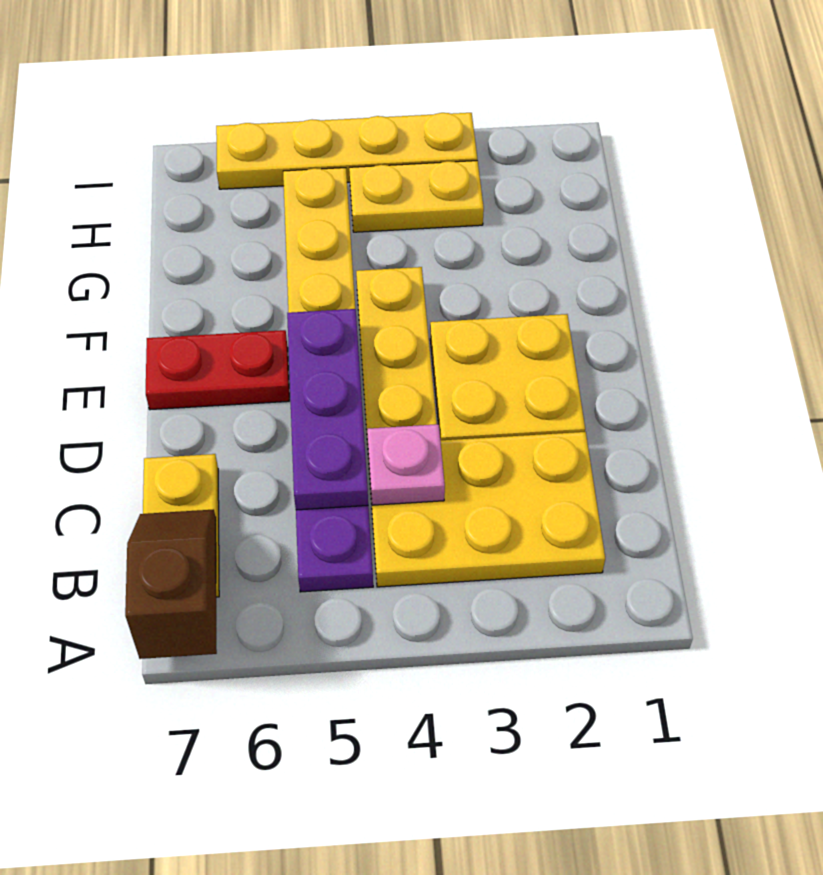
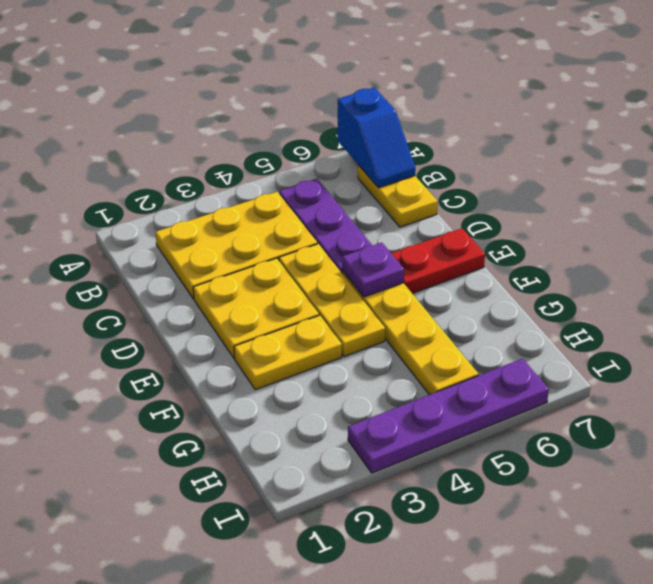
brown 1x2 slope [125,509,217,659] -> blue 1x2 slope [337,87,416,188]
pink 1x1 plate [367,424,445,505] -> none
purple 1x3 plate [287,309,368,510] -> purple 1x1 plate [342,243,404,297]
yellow 1x2 plate [349,161,484,232] -> yellow 1x2 plate moved to [234,315,342,390]
yellow 1x4 plate [216,113,477,189] -> purple 1x4 plate [348,359,549,473]

